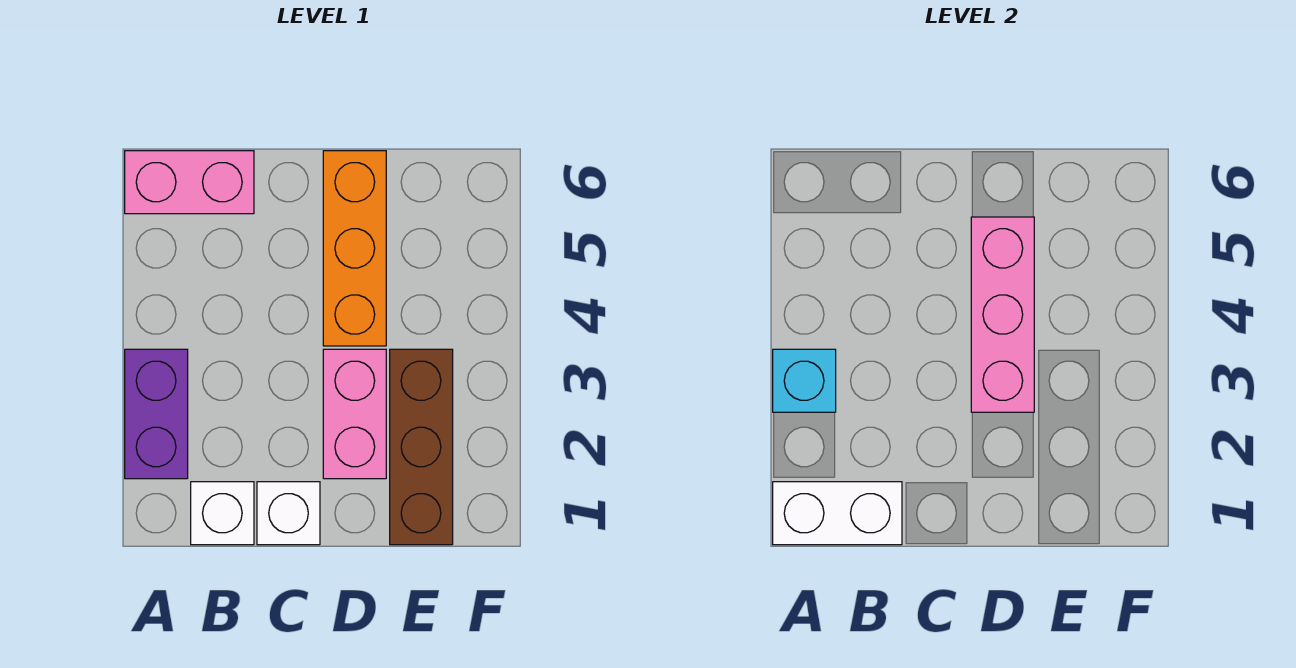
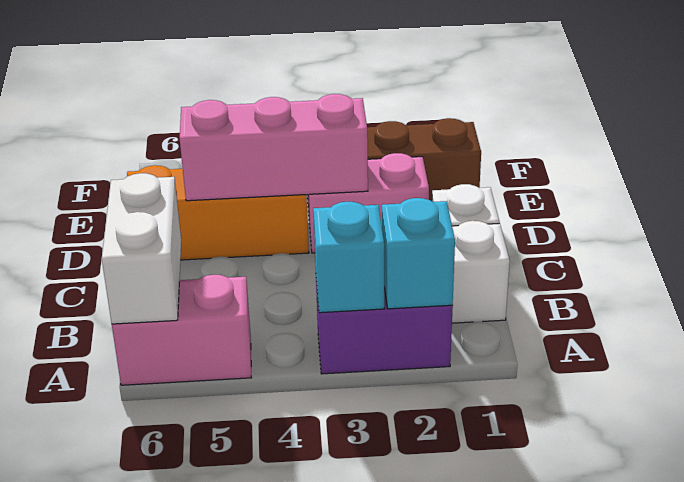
white 1x2 brick [773,482,902,545] -> white 1x2 brick moved to [102,173,181,324]
none -> cyan 1x1 brick [382,198,455,309]
pink 1x2 brick [125,151,254,214] -> pink 1x2 brick turned to [112,275,251,385]

